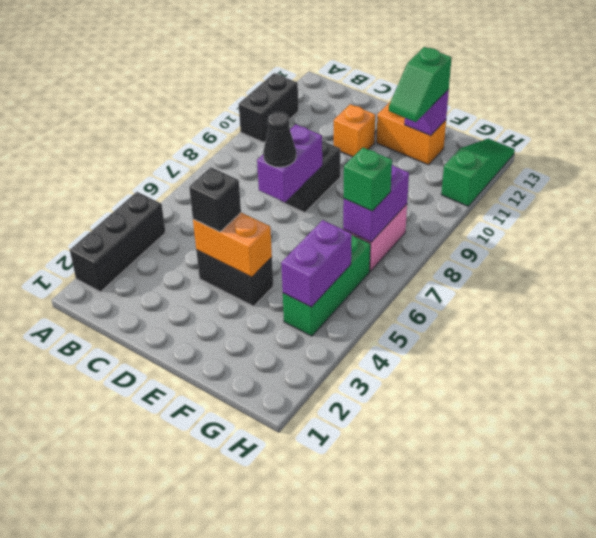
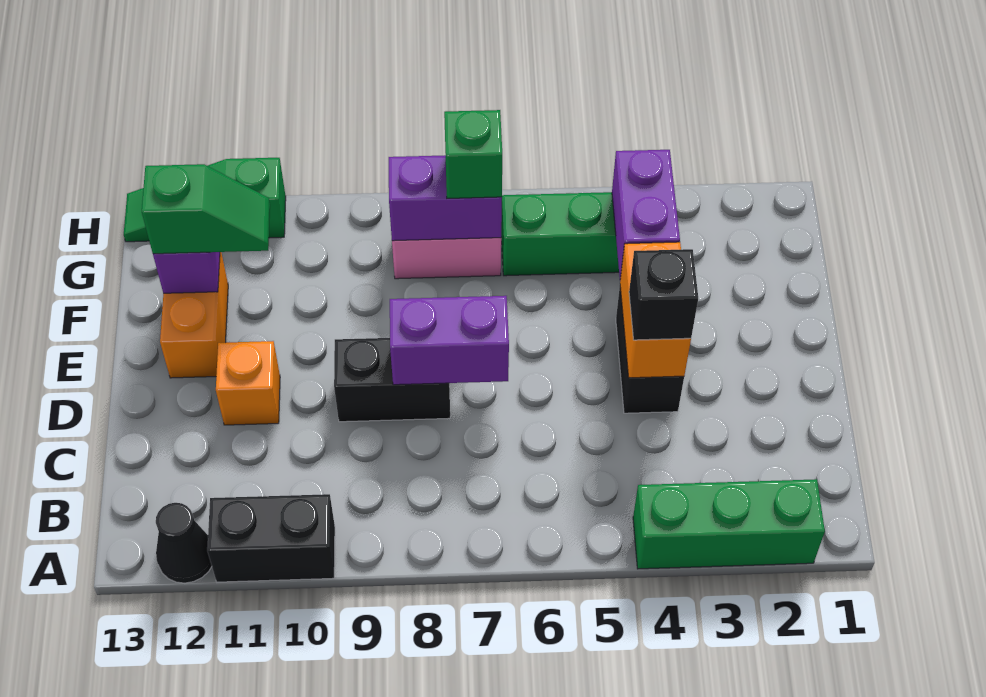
black 1x3 brick [70,192,166,292] -> green 1x3 brick [633,479,825,569]
black 1x1 cone [263,112,296,167] -> black 1x1 cone moved to [156,503,212,583]
purple 1x2 brick [281,220,352,307] -> purple 1x2 brick turned to [612,150,680,279]

